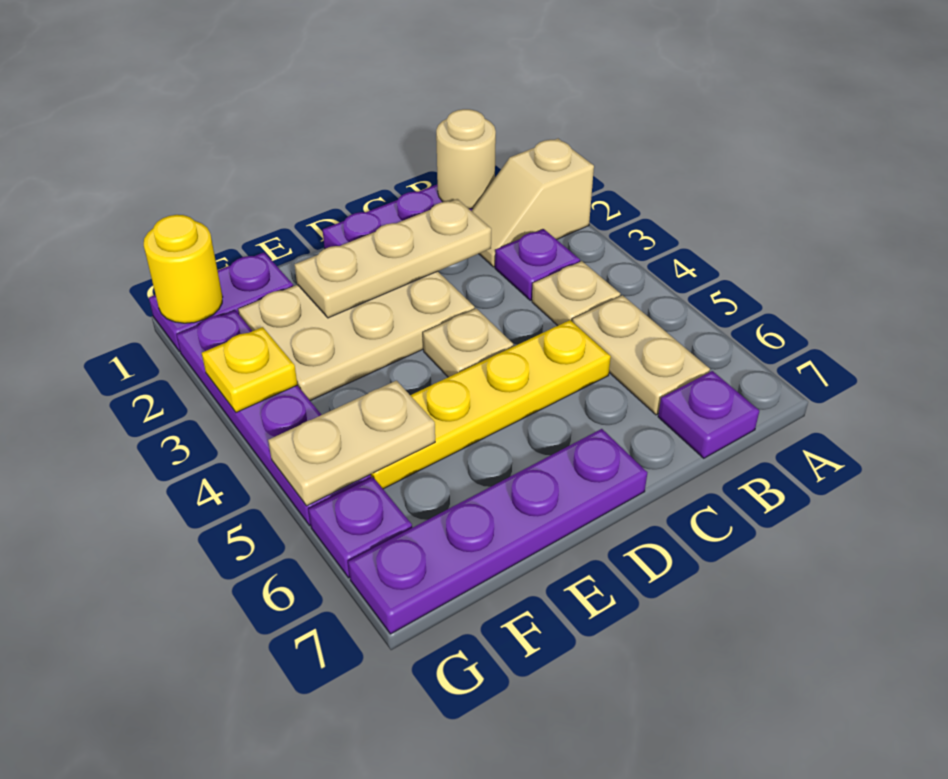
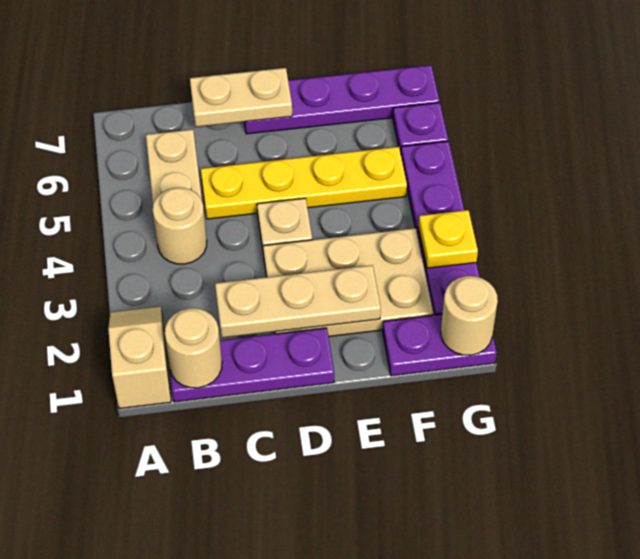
tan 1x2 slope [472,139,594,267] -> tan 1x2 slope turned to [108,307,171,409]
purple 1x1 plate [495,229,580,300] -> none
tan 1x1 plate [532,261,620,326] -> tan 1x1 round brick [153,188,207,264]
purple 1x1 plate [658,371,759,458] -> none
tan 1x2 plate [268,381,435,506] -> tan 1x2 plate moved to [190,68,292,127]
yellow 1x1 round brick [144,215,223,323] -> tan 1x1 round brick [441,276,498,355]

